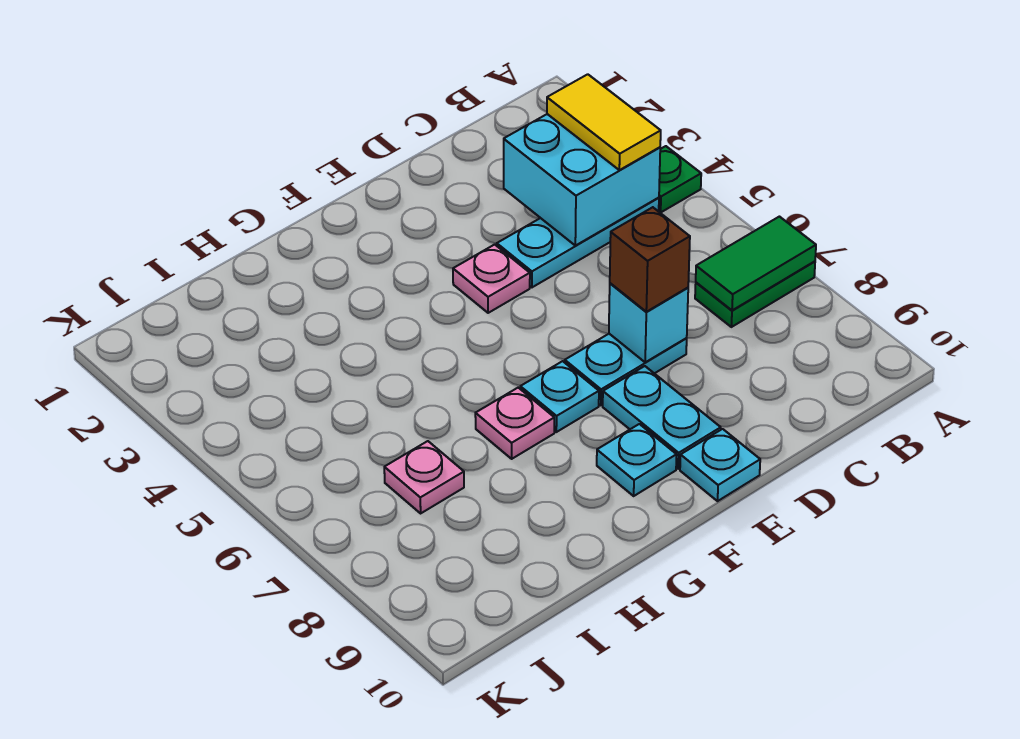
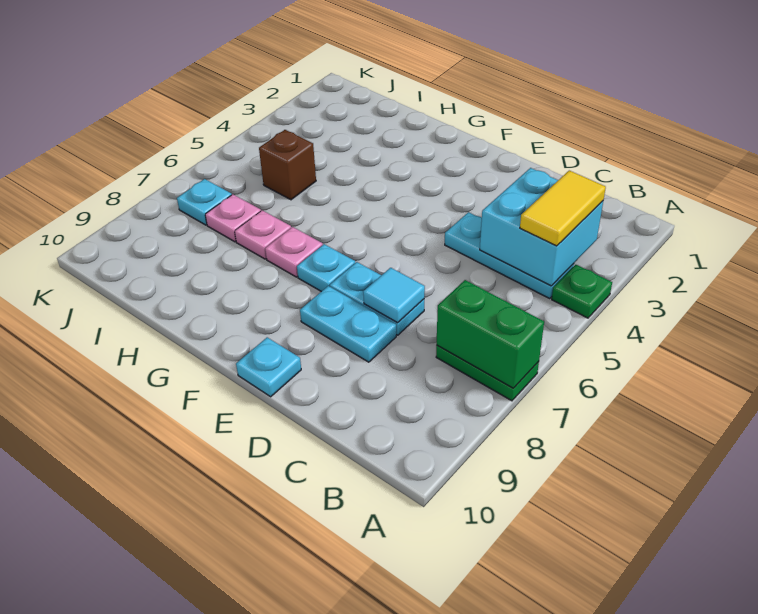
green 1x2 tile [696,217,816,310] -> green 1x2 brick [437,280,544,388]
cyan 1x1 brick [609,283,688,362] -> cyan 1x1 tile [363,268,425,323]
brown 1x1 brick [610,207,690,312] -> brown 1x1 brick moved to [259,130,316,200]
pink 1x1 plate [453,244,530,313] -> pink 1x1 plate moved to [235,210,291,259]
cyan 1x2 plate [603,366,721,469] -> cyan 1x2 plate turned to [300,286,396,362]
cyan 1x1 plate [597,424,677,496] -> cyan 1x1 plate moved to [177,179,232,225]

